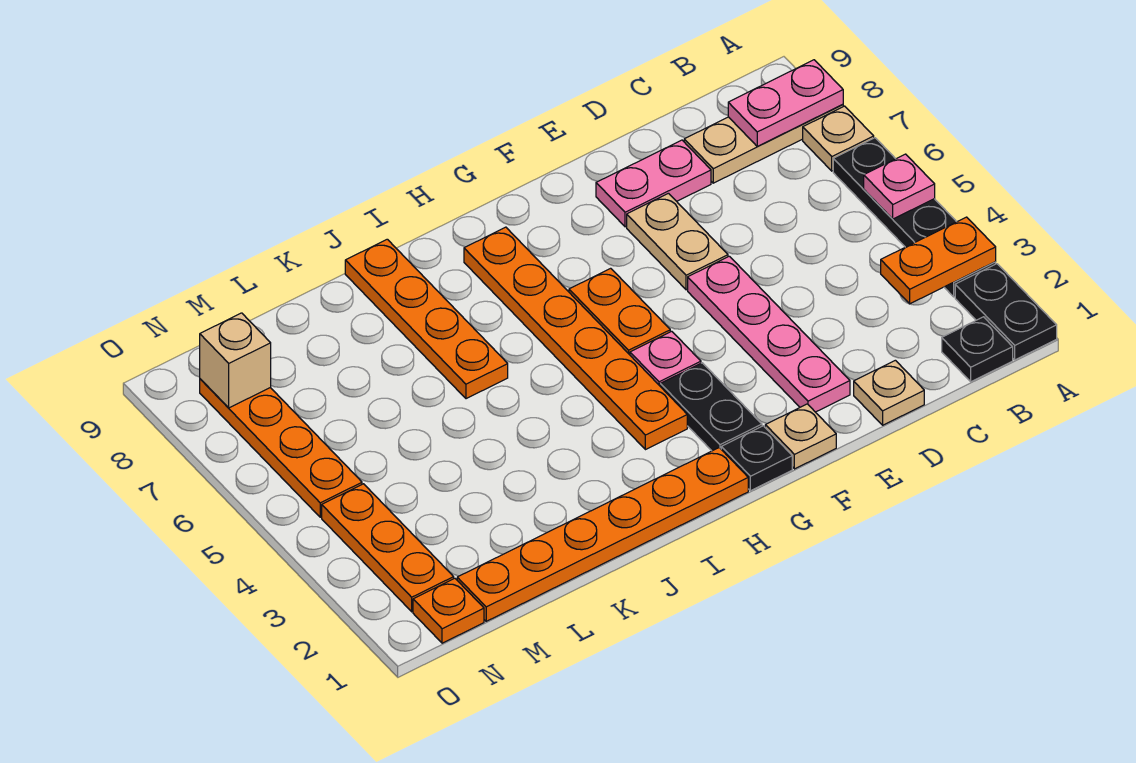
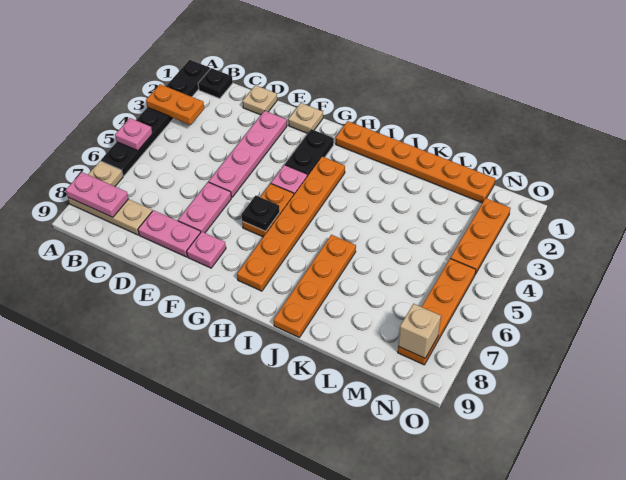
tan 1x2 plate [627,193,728,290] -> pink 1x2 plate [178,182,231,233]
none -> pink 1x1 plate [187,232,226,268]
black 1x1 plate [721,426,792,491] -> black 1x1 plate moved to [241,195,280,231]
orange 1x1 plate [413,578,484,643] -> none

